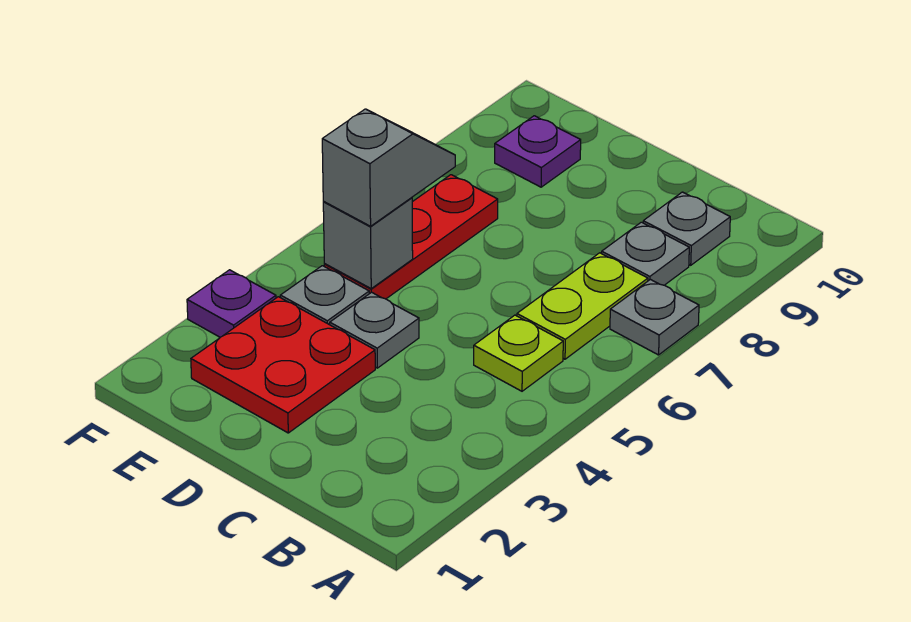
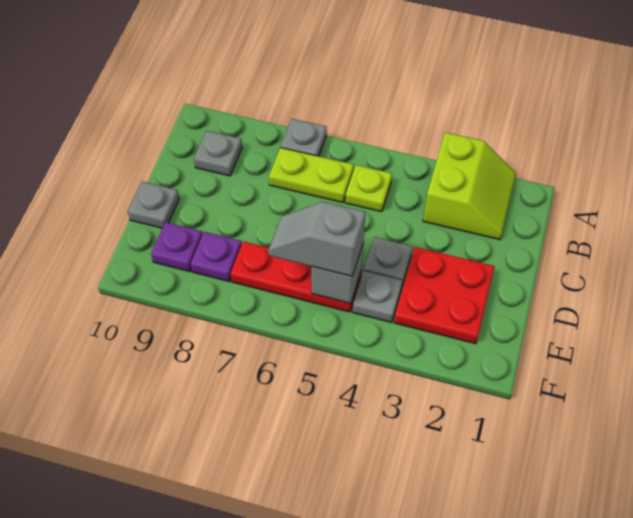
none -> lime 2x2 slope [423,132,516,240]
grey 1x1 plate [602,222,689,285] -> grey 1x1 plate moved to [128,182,179,228]
purple 1x1 plate [187,270,276,337] -> purple 1x1 plate moved to [191,232,242,281]

